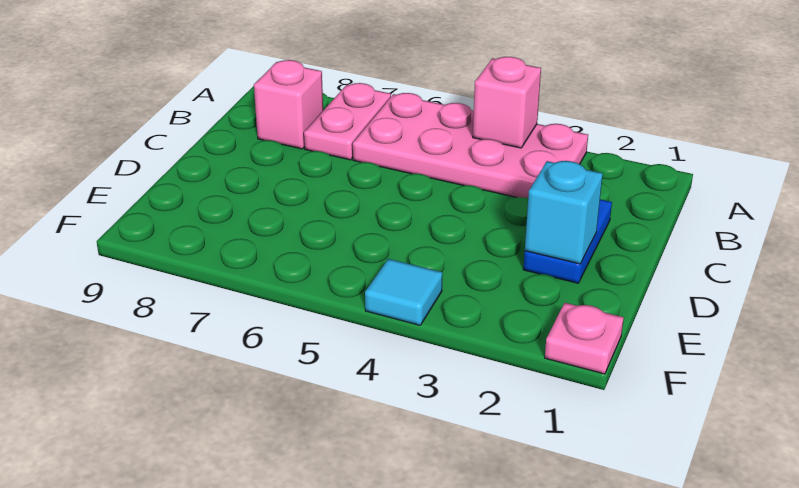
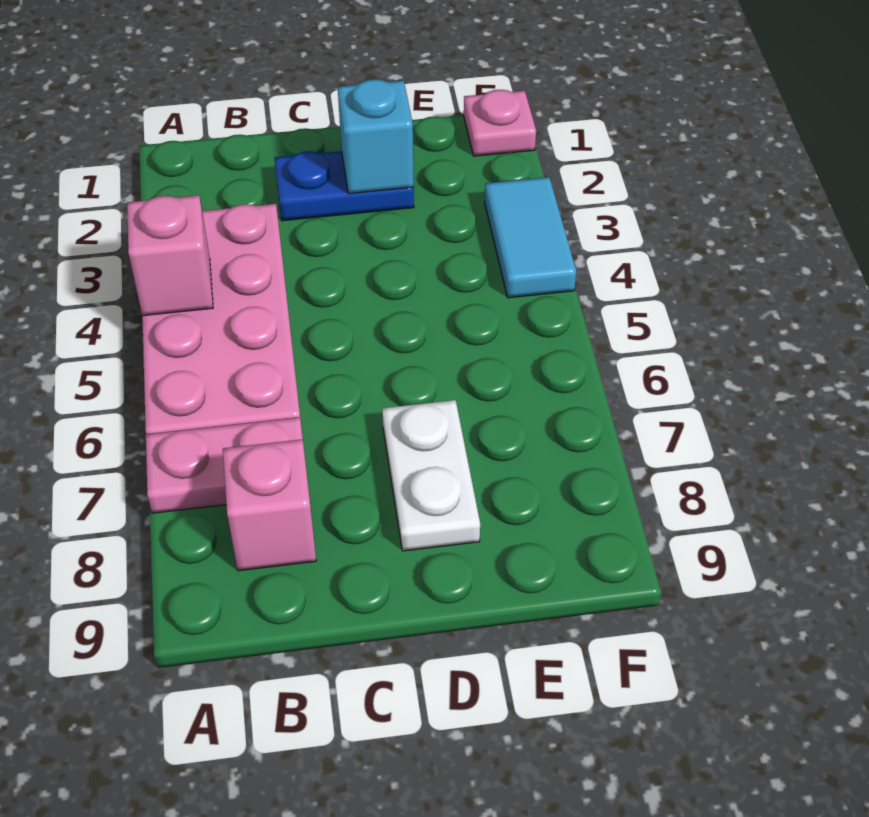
none -> white 1x2 plate [382,400,480,551]
cyan 1x1 tile [365,259,442,325] -> cyan 1x2 tile [485,177,576,298]

